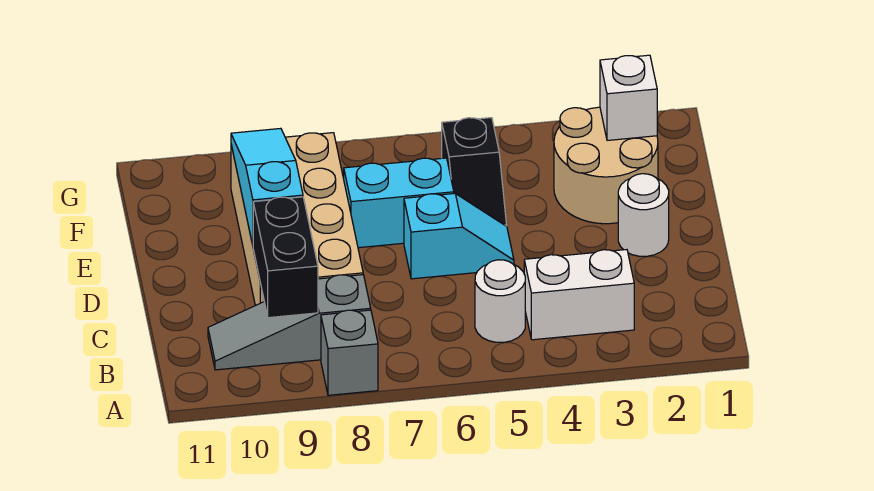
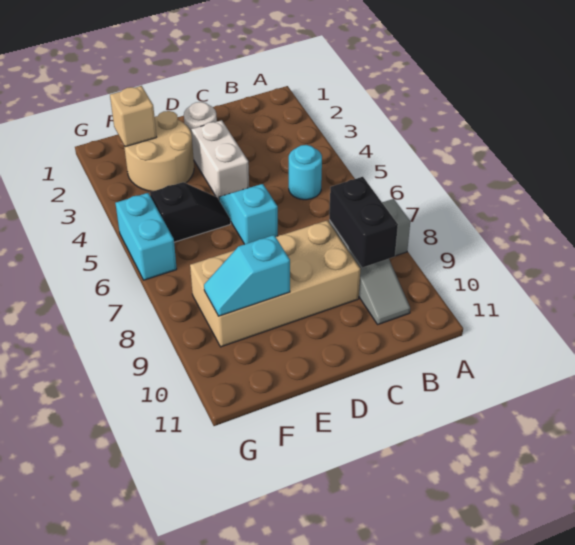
white 1x2 brick [524,250,634,340] -> white 1x2 brick moved to [191,120,249,199]
white 1x1 round brick [475,260,525,342] -> cyan 1x1 round brick [289,145,322,200]
black 1x2 brick [253,197,318,318] -> black 1x2 brick turned to [329,177,398,268]
cyan 1x3 slope [231,128,303,245] -> cyan 1x2 slope [204,235,290,316]
cyan 1x2 brick [344,158,454,248] -> cyan 1x2 brick moved to [115,193,177,280]
white 1x1 brick [600,55,657,140] -> tan 1x1 brick [110,86,157,147]

